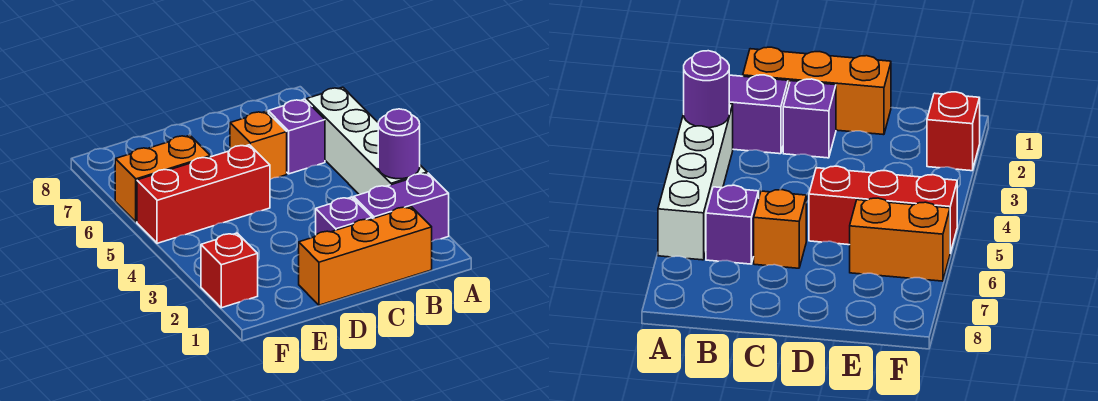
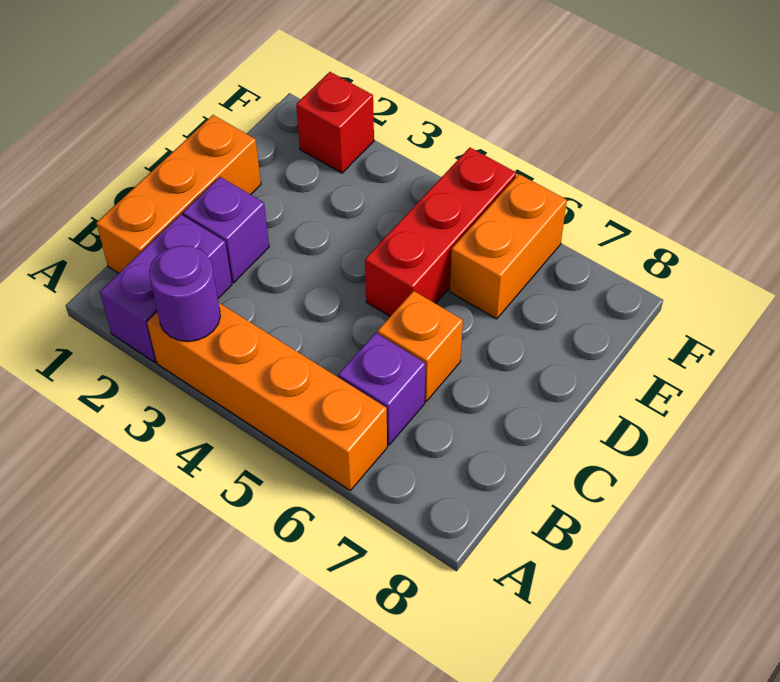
white 1x4 brick [307,87,427,195] -> orange 1x4 brick [147,303,387,490]

